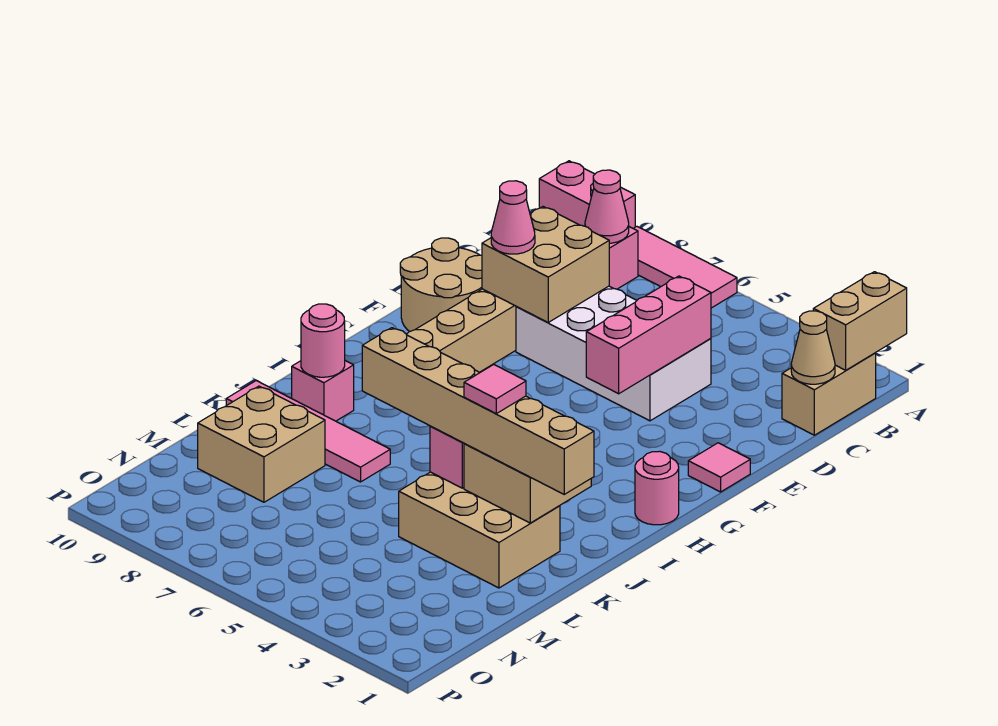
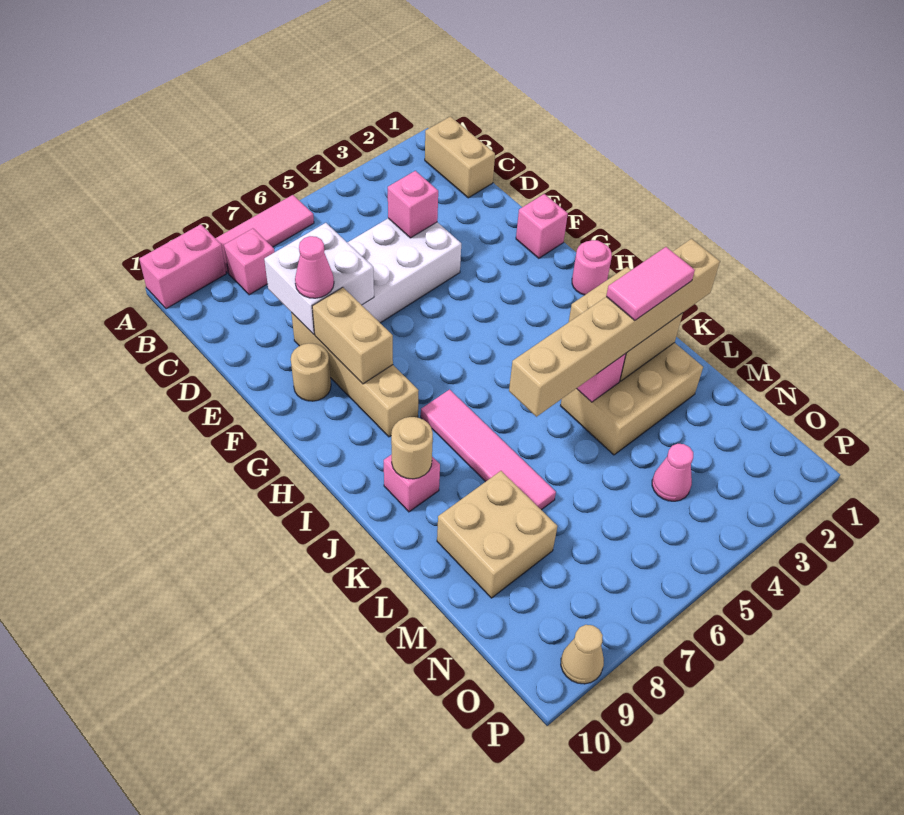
tan 1x2 brick [813,272,907,370] -> tan 1x2 brick moved to [312,287,393,384]
pink 1x1 cone [585,170,629,243] -> pink 1x1 cone moved to [652,444,693,501]
tan 1x1 cone [791,311,835,384] -> tan 1x1 cone moved to [561,625,604,684]
pink 1x3 brick [586,276,711,394] -> pink 1x1 brick [388,171,438,238]
tan 2x2 brick [482,207,609,323] -> white 2x2 brick [264,223,374,334]
tan 2x2 round brick [400,238,482,332] -> tan 1x1 round brick [291,343,331,401]
pink 1x1 tile [688,443,750,492] -> pink 1x1 brick [516,194,568,258]
pink 1x1 round brick [301,304,345,377] -> tan 1x1 round brick [391,417,433,479]
pink 1x1 tile [464,365,526,414] -> pink 1x2 tile [606,247,695,320]
pink 1x4 tile [226,381,390,482] -> pink 1x4 tile turned to [421,390,556,510]

